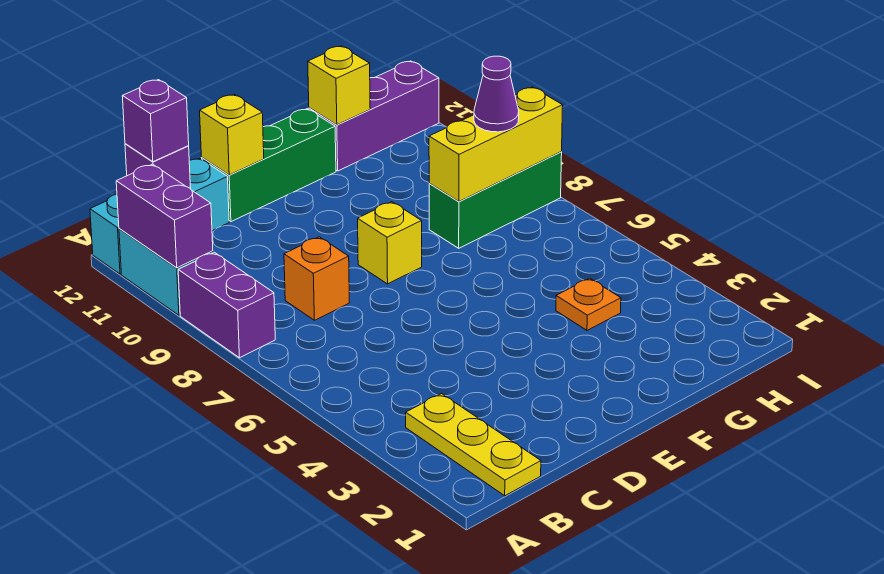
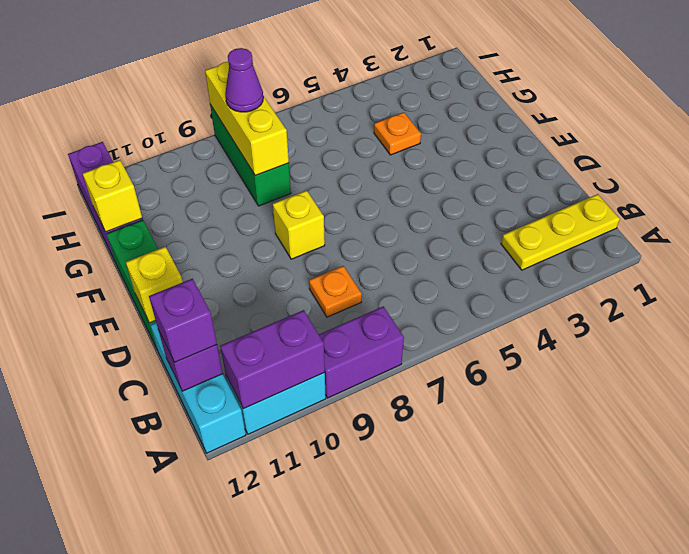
orange 1x1 brick [284,237,349,320] -> orange 1x1 plate [309,266,362,317]

